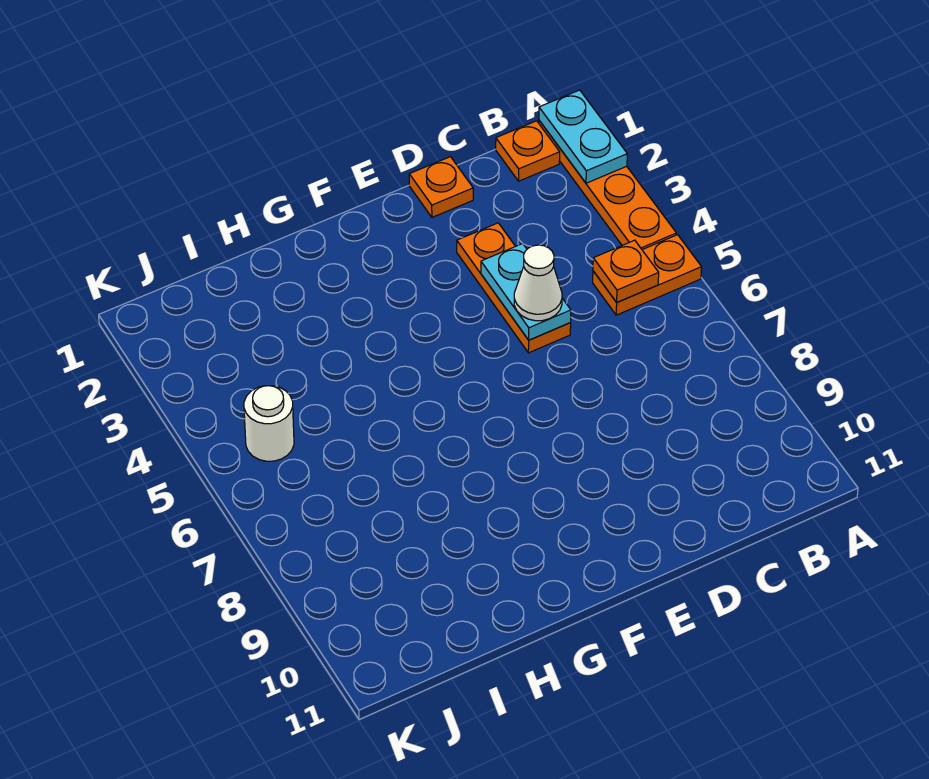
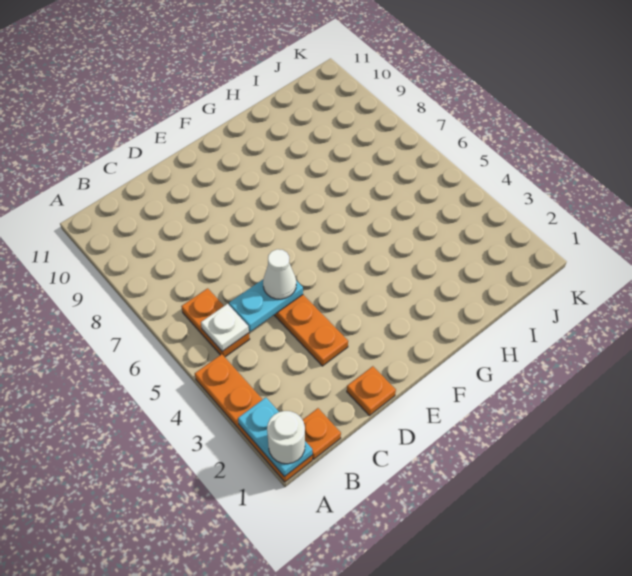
orange 1x2 plate [593,235,702,315] -> orange 1x2 plate turned to [181,288,250,357]
orange 1x1 plate [593,240,659,302] -> white 1x1 plate [201,304,249,351]
cyan 1x2 plate [481,243,571,340] -> cyan 1x2 plate turned to [229,280,303,331]
white 1x1 round brick [244,386,294,461] -> white 1x1 round brick moved to [267,411,305,464]

